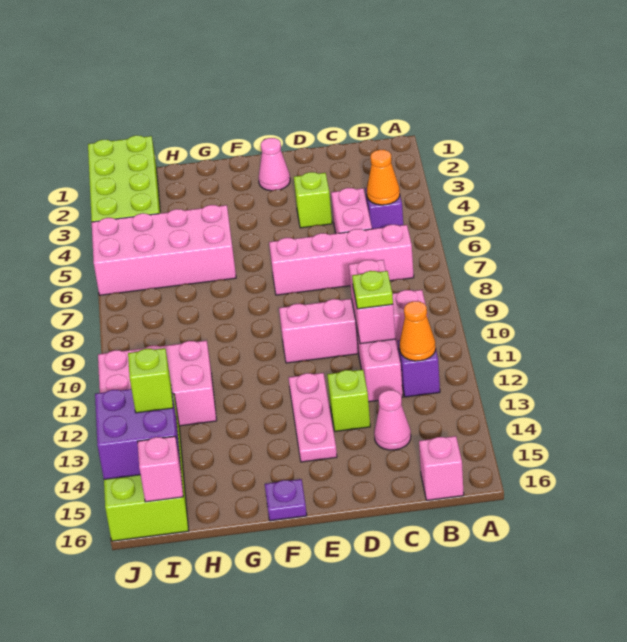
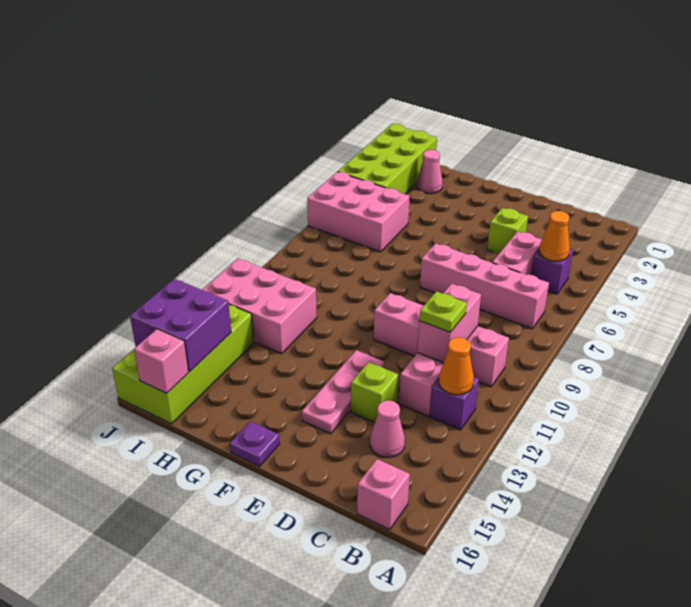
pink 1x1 cone [259,138,290,191] -> pink 1x1 cone moved to [417,150,443,194]
pink 2x4 brick [92,205,236,295] -> pink 2x3 brick [307,172,410,252]
lime 1x1 brick [128,348,173,413] -> none

